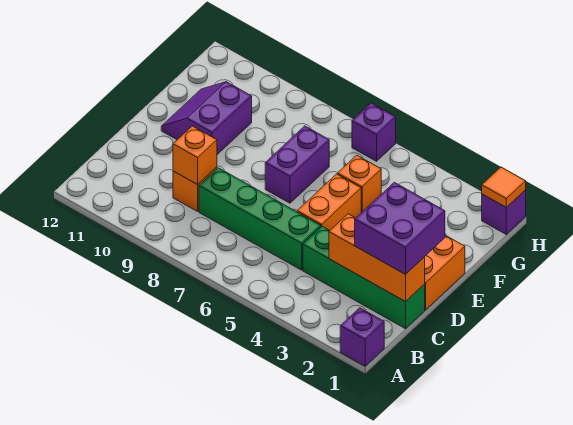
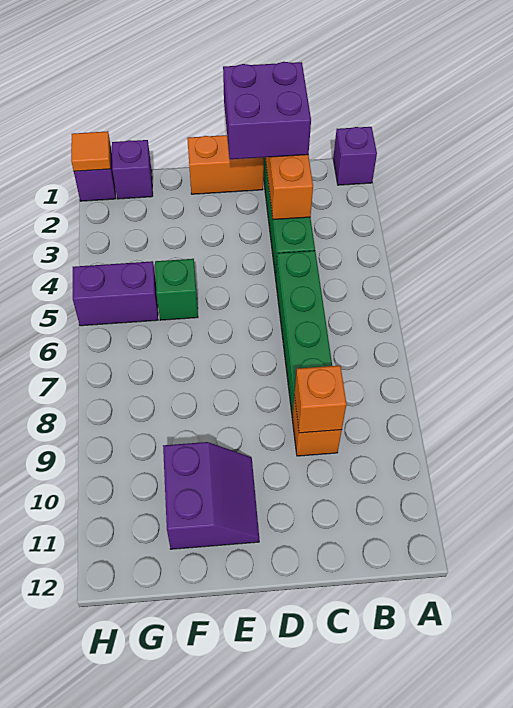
orange 1x2 brick [297,174,361,230] -> none
purple 1x2 brick [265,126,329,203] -> purple 1x2 brick moved to [73,261,158,326]
purple 2x2 slope [161,82,252,155] -> purple 2x2 slope turned to [163,442,259,549]
orange 1x1 brick [337,155,381,213] -> green 1x1 brick [155,259,198,320]
purple 1x1 brick [352,103,396,161] -> purple 1x1 brick moved to [112,140,153,199]

